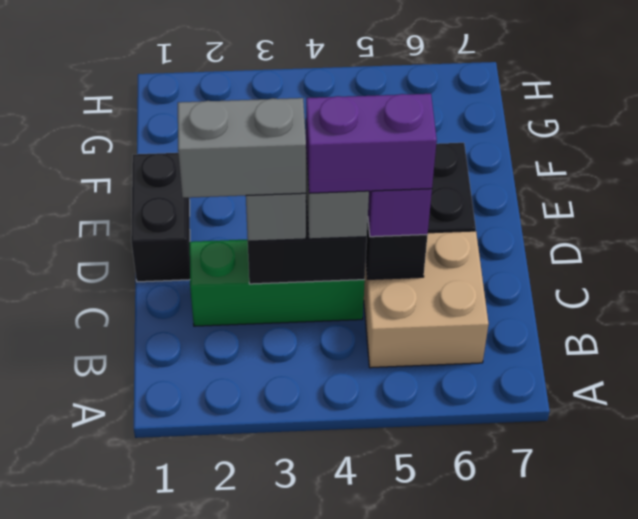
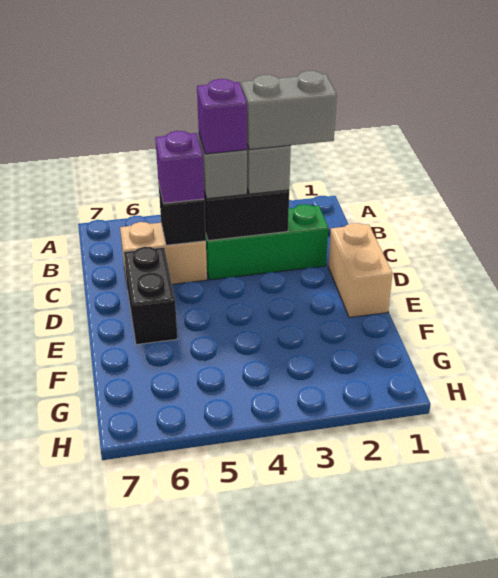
tan 2x2 brick [364,231,489,368] -> tan 1x2 brick [120,222,207,284]
purple 1x2 brick [306,94,437,193] -> purple 1x1 brick [197,79,247,154]
black 1x2 brick [131,153,190,282] -> tan 1x2 brick [328,223,393,317]

